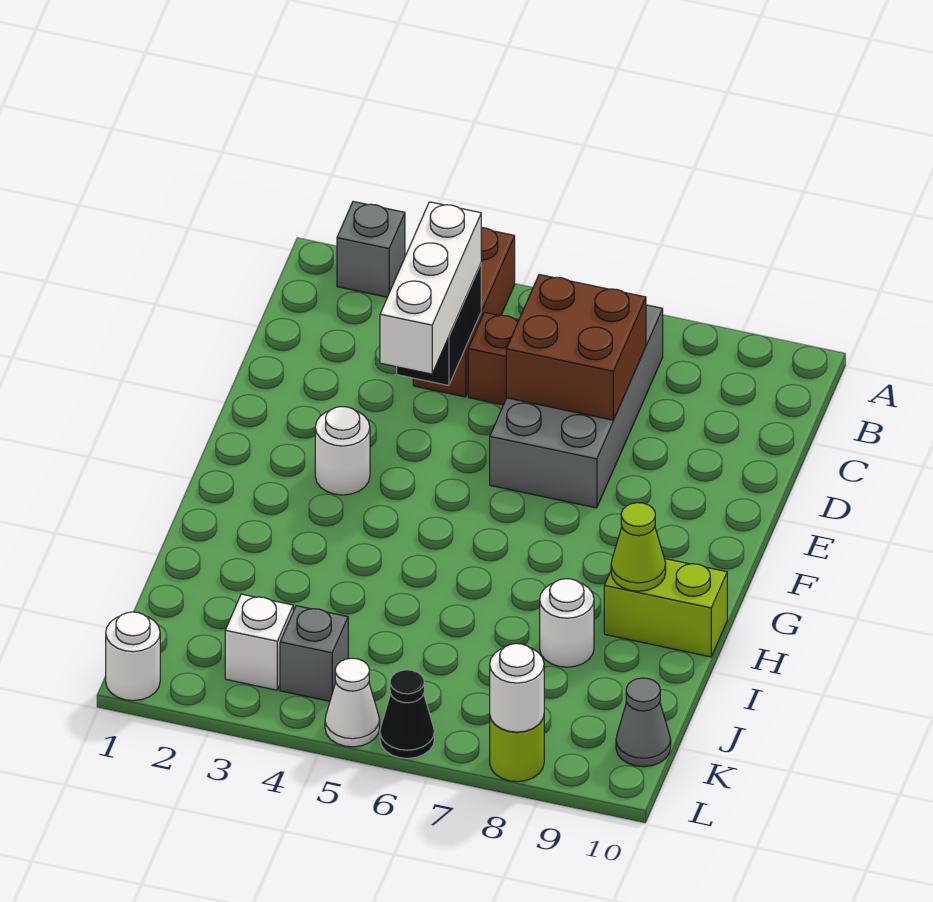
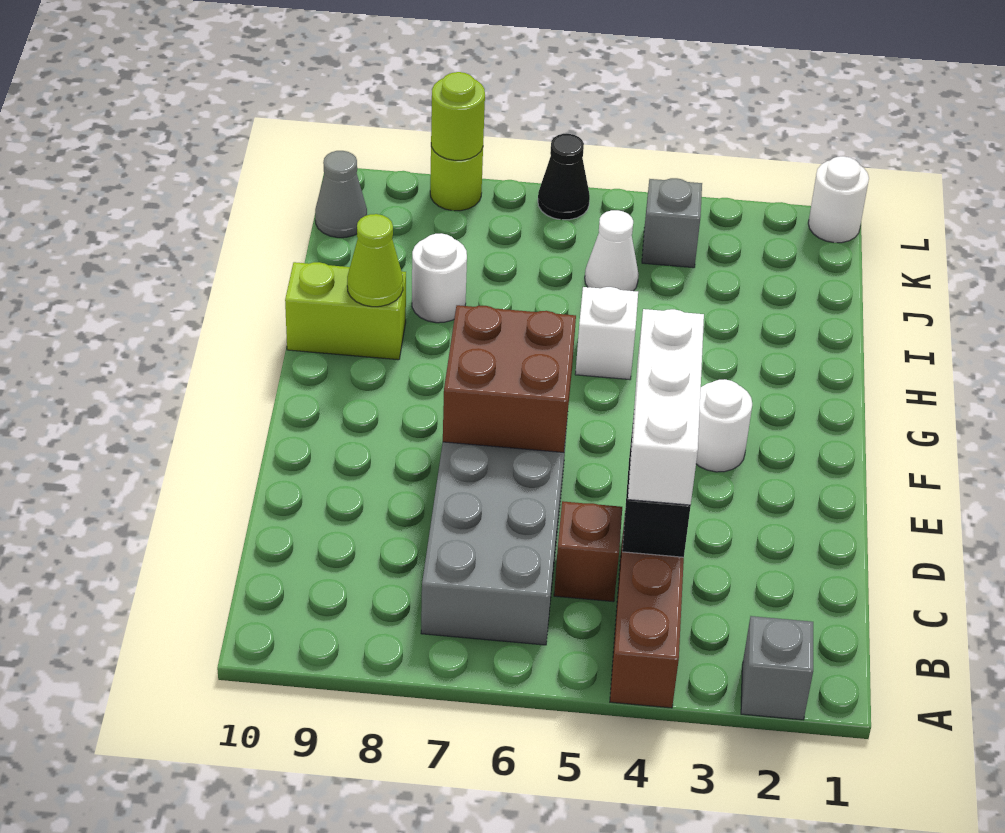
brown 2x2 brick [506,275,646,420] -> brown 2x2 brick moved to [443,305,576,452]
white 1x1 brick [225,594,293,690] -> white 1x1 brick moved to [575,287,638,380]
white 1x1 cone [325,658,380,747] -> white 1x1 cone moved to [585,210,639,291]
white 1x1 round brick [490,644,544,732] -> lime 1x1 round brick [431,72,485,160]

